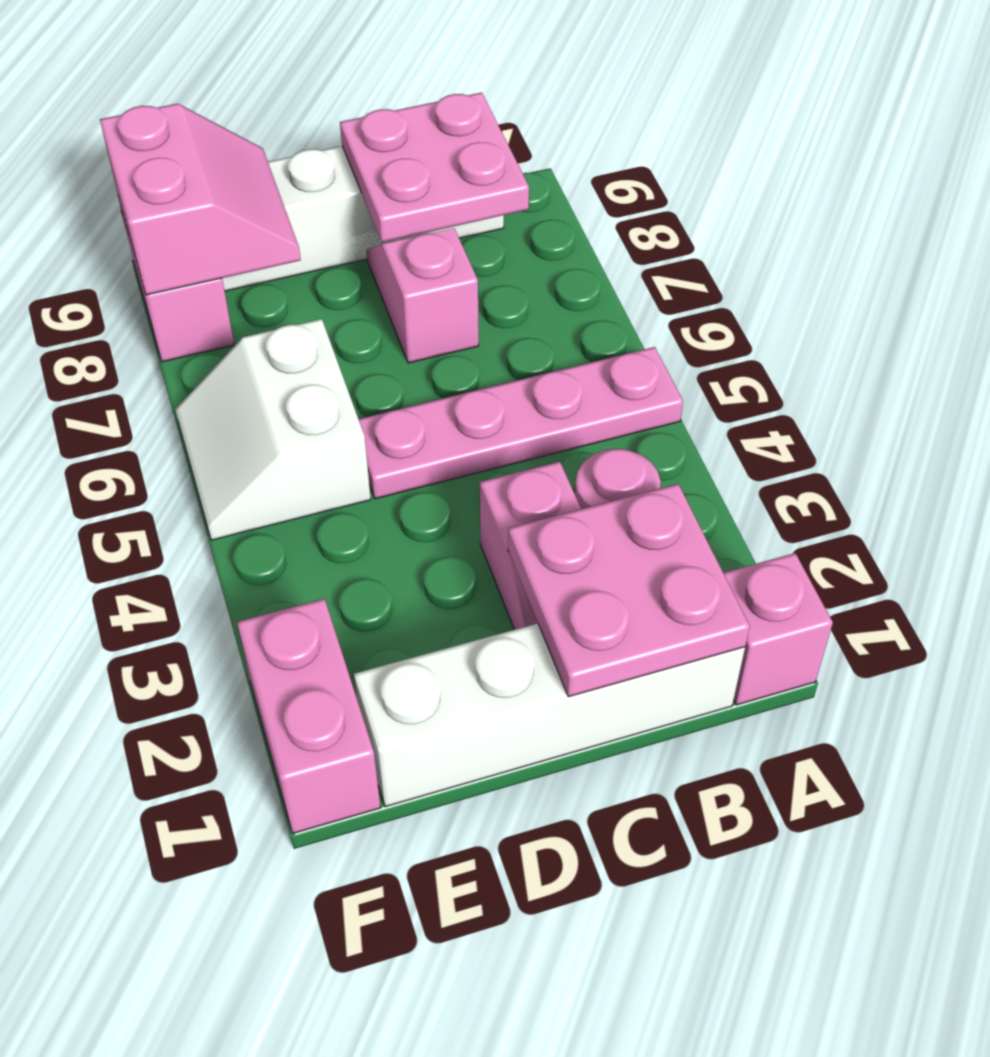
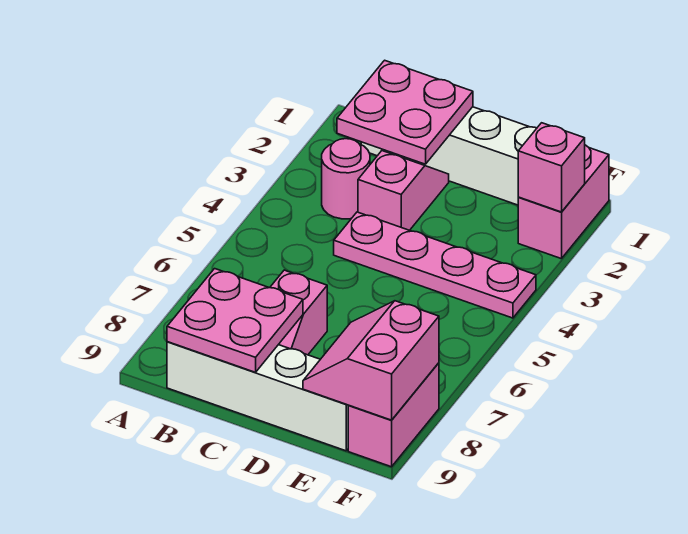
pink 1x1 brick [724,553,833,705] -> pink 1x1 brick moved to [518,123,585,212]
pink 1x4 plate [359,347,683,499] -> pink 1x4 plate moved to [334,212,536,318]
white 2x2 slope [175,319,371,540] -> none

